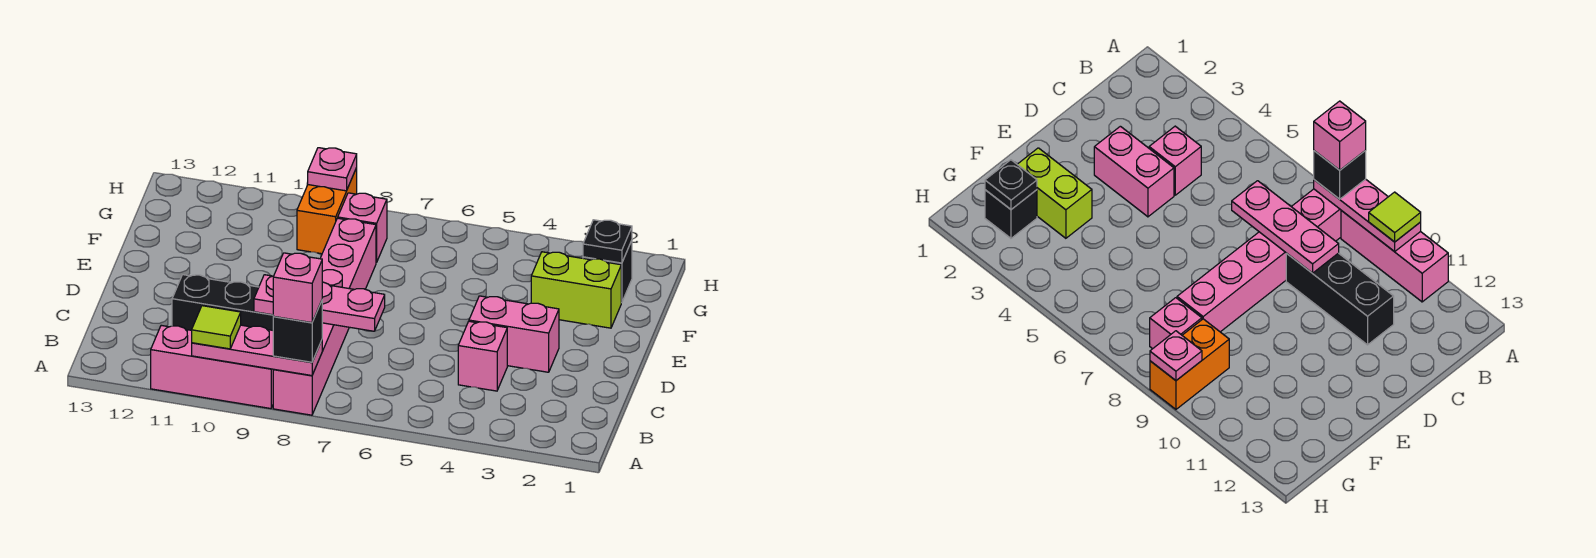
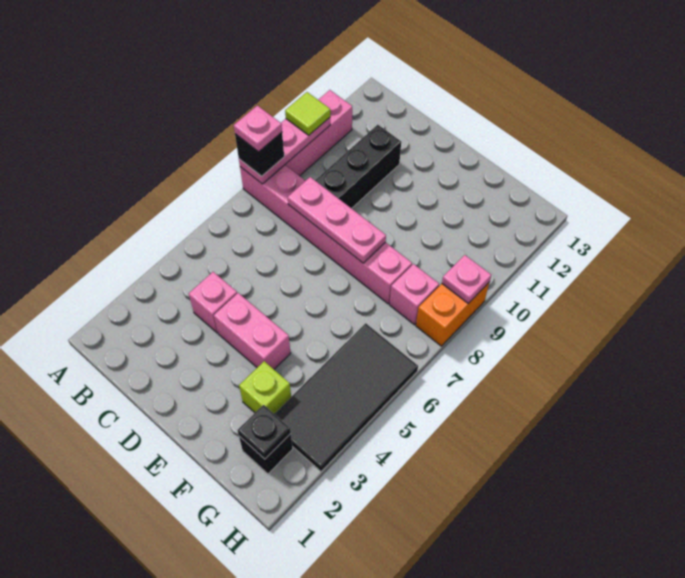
pink 1x1 brick [273,253,322,323] -> pink 1x1 plate [234,106,282,152]
pink 1x3 plate [254,275,385,331] -> pink 1x3 plate turned to [288,177,386,263]
pink 1x2 brick [469,296,559,372] -> pink 1x2 brick turned to [214,293,291,369]
lime 1x2 brick [531,252,621,328] -> lime 1x1 brick [239,361,291,413]
none -> black 2x4 tile [274,323,418,472]
orange 1x2 brick [297,168,357,254] -> orange 1x2 brick turned to [416,283,489,346]

